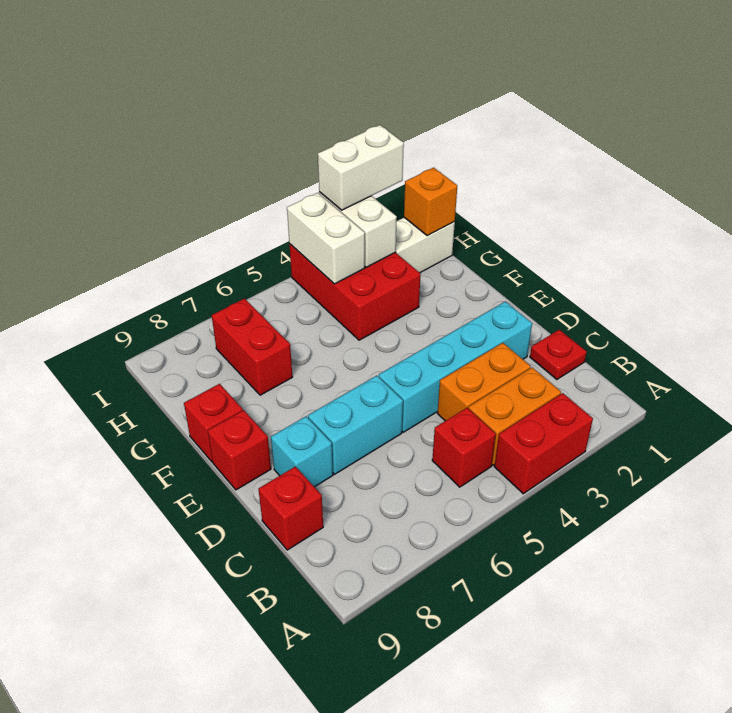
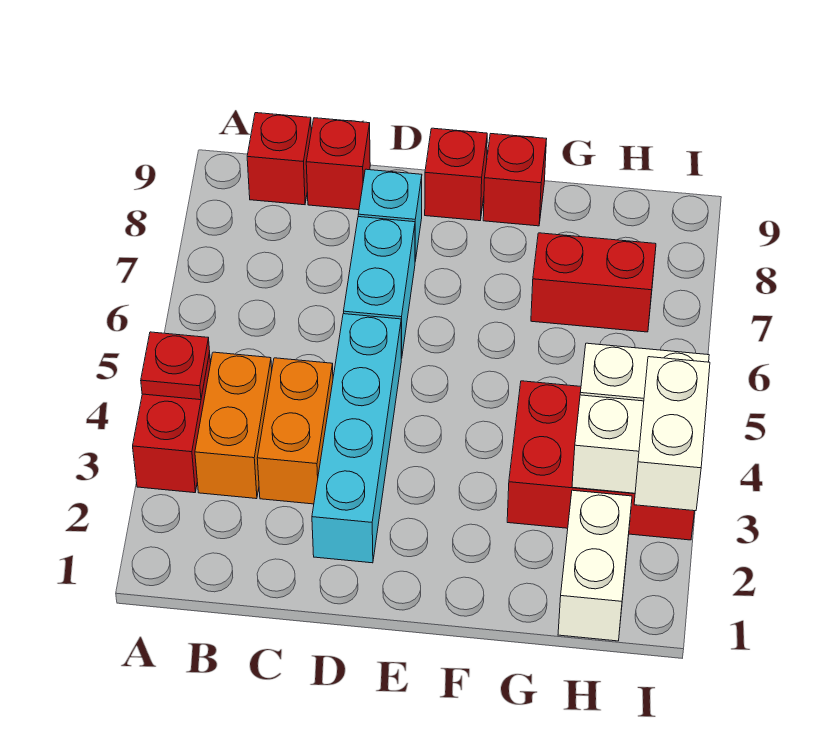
red 1x1 brick [432,408,496,487] -> red 1x1 brick moved to [247,113,311,205]
red 1x1 plate [530,330,587,379] -> red 1x1 plate moved to [141,332,210,400]
orange 1x1 brick [404,168,457,236] -> none

